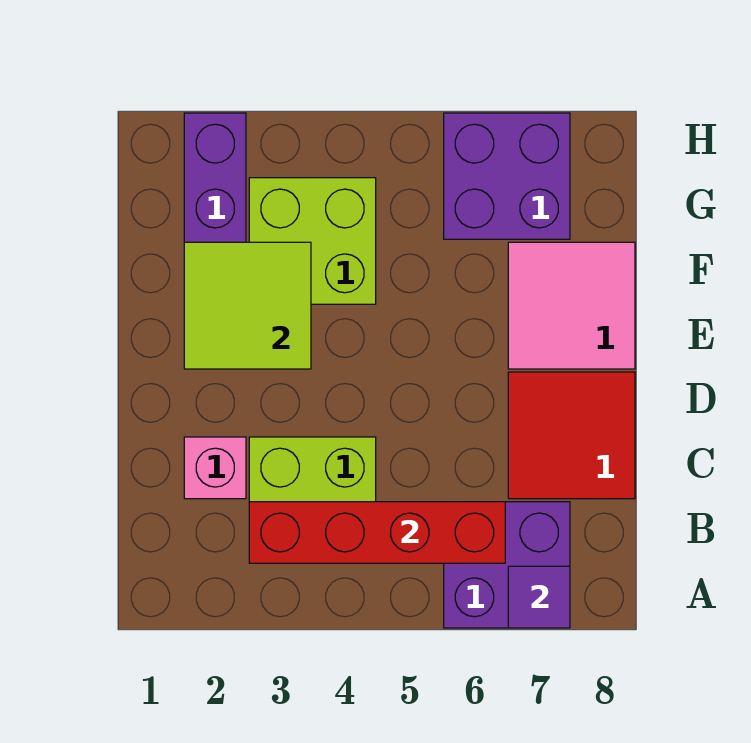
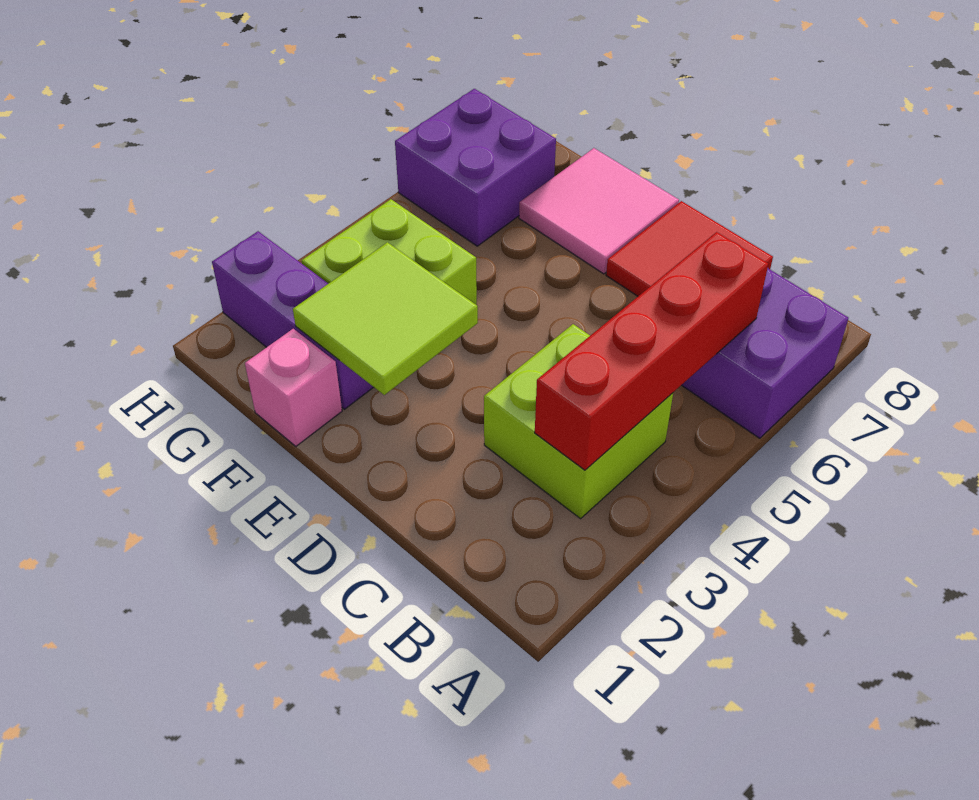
purple 1x1 tile [508,566,570,628] -> none
pink 1x1 brick [184,437,246,499] -> pink 1x1 brick moved to [245,329,342,446]

